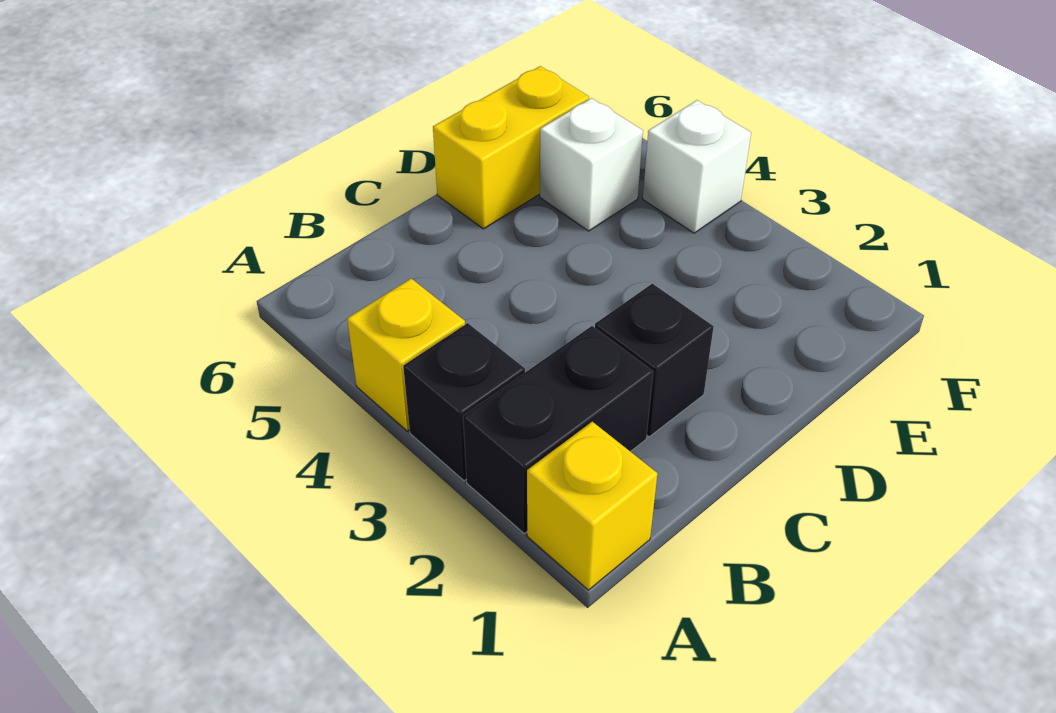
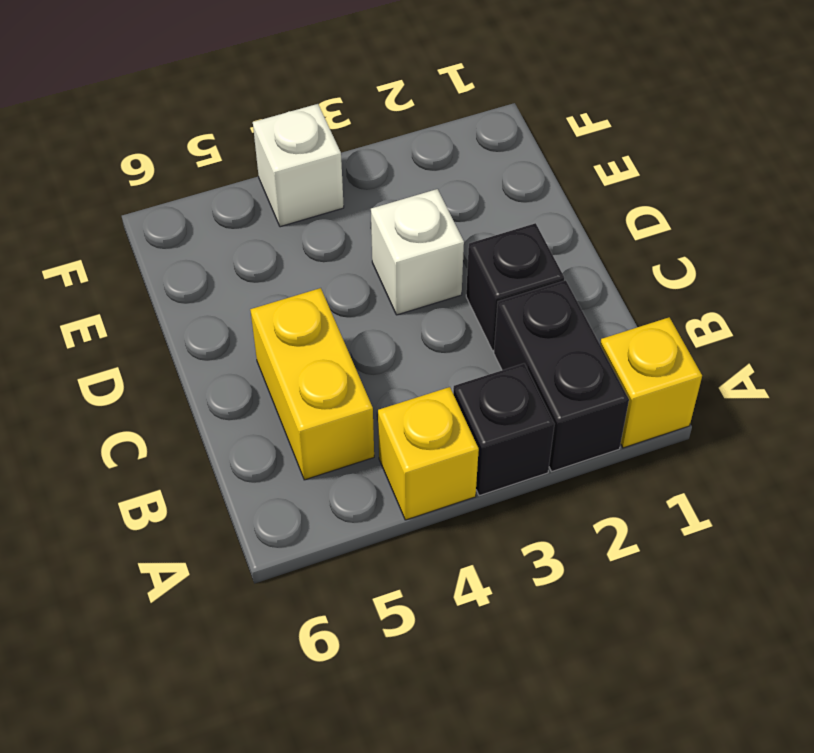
yellow 1x2 brick [433,66,589,229] -> yellow 1x2 brick moved to [250,288,374,480]
white 1x1 brick [540,98,643,231] -> white 1x1 brick moved to [371,189,464,315]

